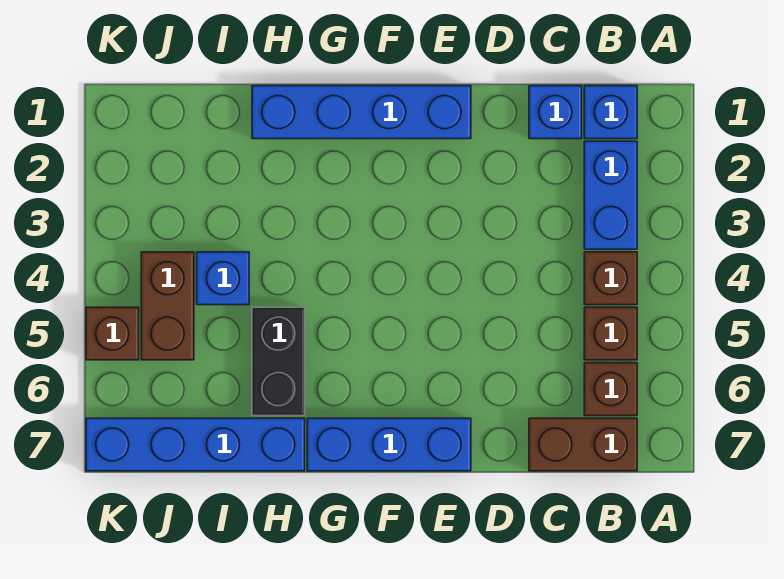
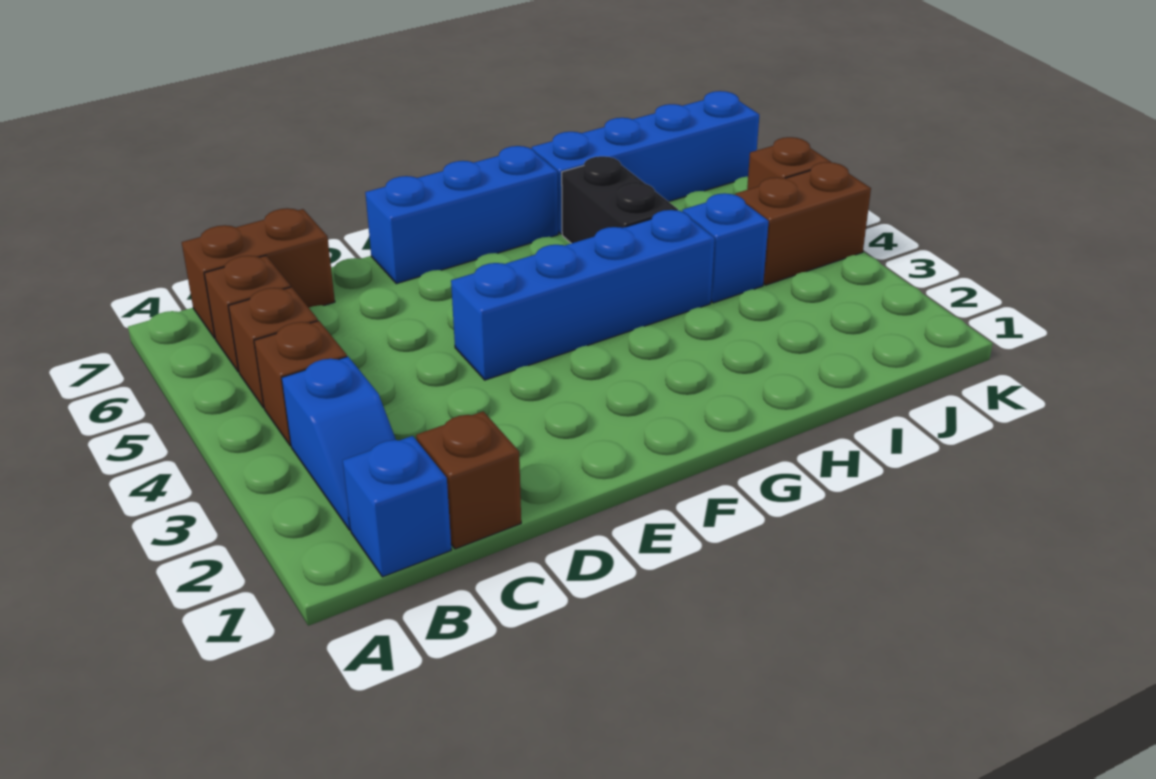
blue 1x2 brick [584,141,637,249] -> blue 1x2 slope [282,357,396,530]
blue 1x1 brick [529,86,582,139] -> brown 1x1 brick [416,411,521,549]
blue 1x4 brick [252,86,471,139] -> blue 1x4 brick moved to [451,210,715,380]
brown 1x2 brick [141,252,194,360] -> brown 1x2 brick turned to [735,162,871,285]

